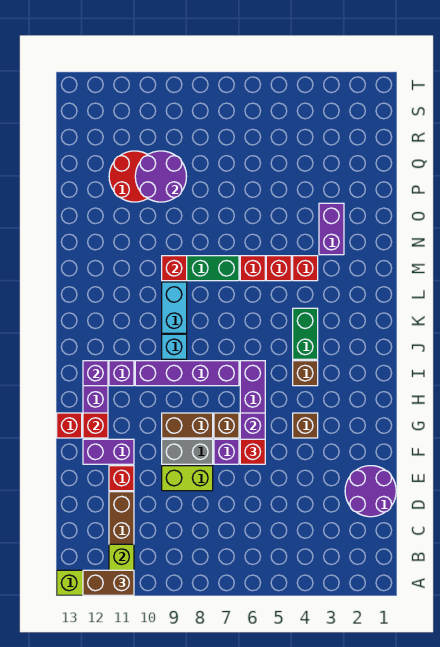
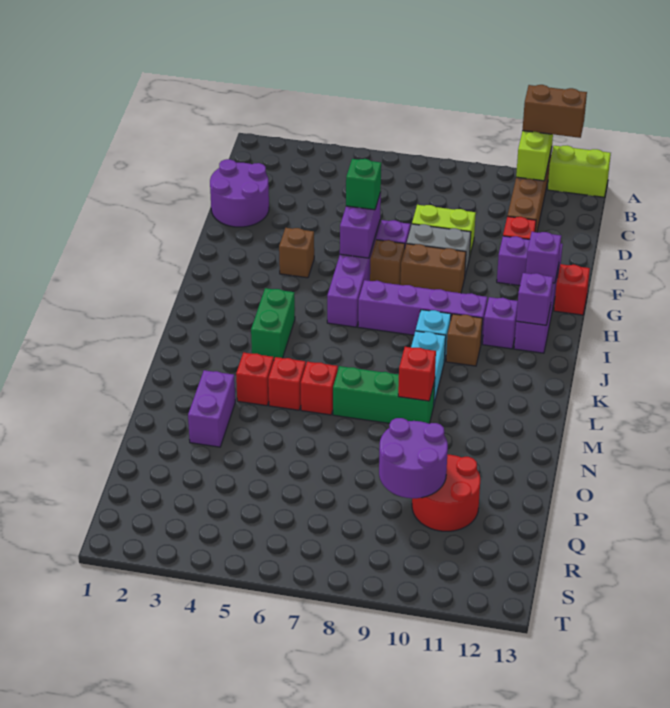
red 1x1 brick [240,439,265,464] -> green 1x1 brick [346,159,381,210]
red 1x1 brick [83,413,108,438] -> purple 1x1 brick [526,232,561,283]
brown 1x1 brick [293,361,318,386] -> brown 1x1 brick moved to [446,314,483,366]

